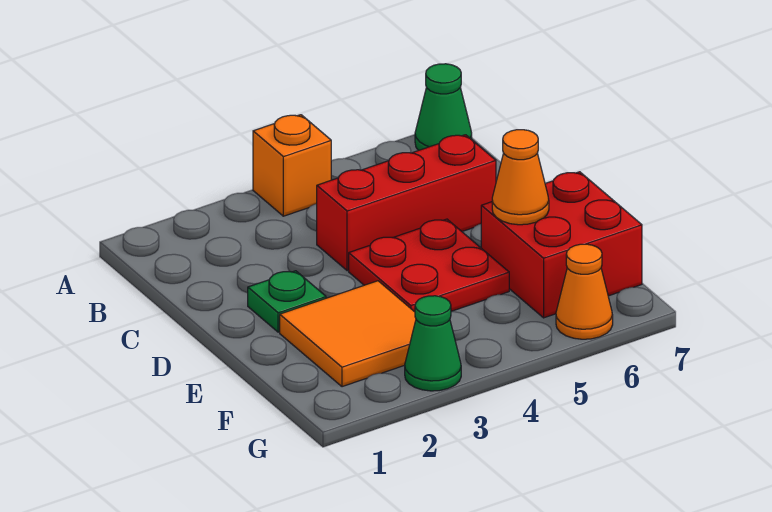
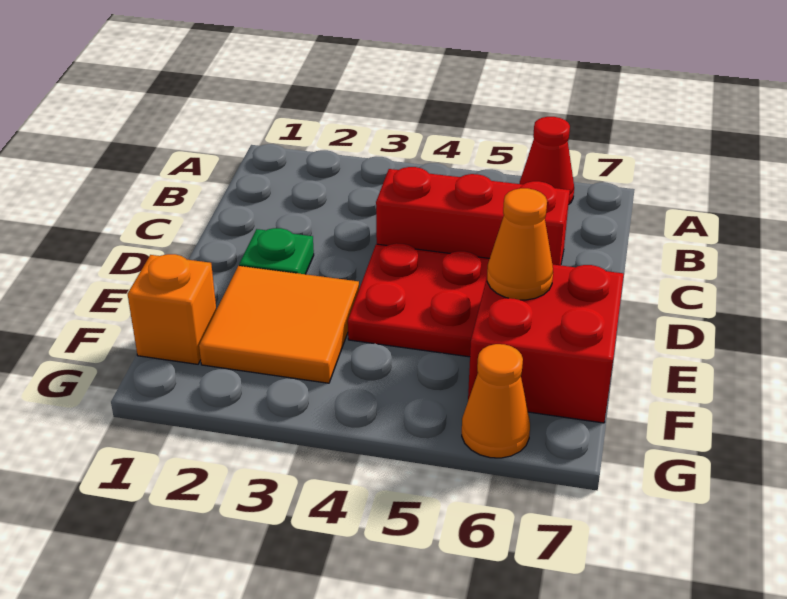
orange 1x1 brick [253,115,331,216] -> orange 1x1 brick moved to [128,254,216,364]
none -> red 1x1 cone [520,117,574,205]
green 1x1 cone [415,64,472,151] -> none
green 1x1 cone [405,296,461,391] -> none

